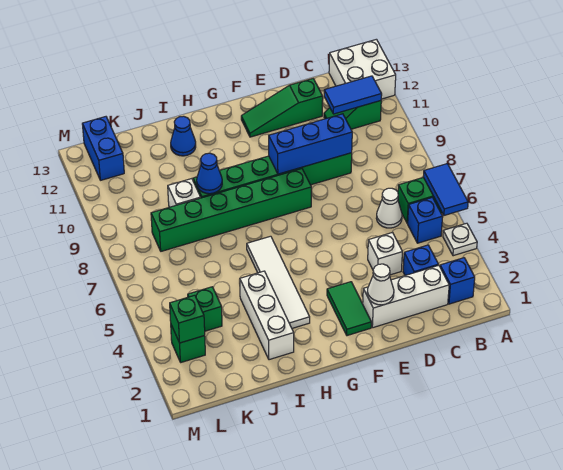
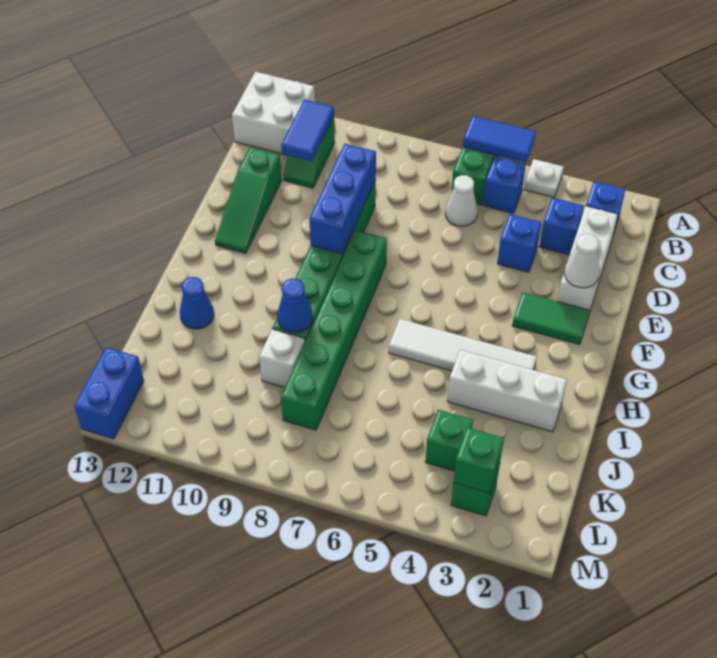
white 1x1 brick [368,232,402,275] -> blue 1x1 brick [497,214,541,272]
blue 1x2 brick [82,117,124,180] -> blue 1x2 brick turned to [74,347,144,439]

